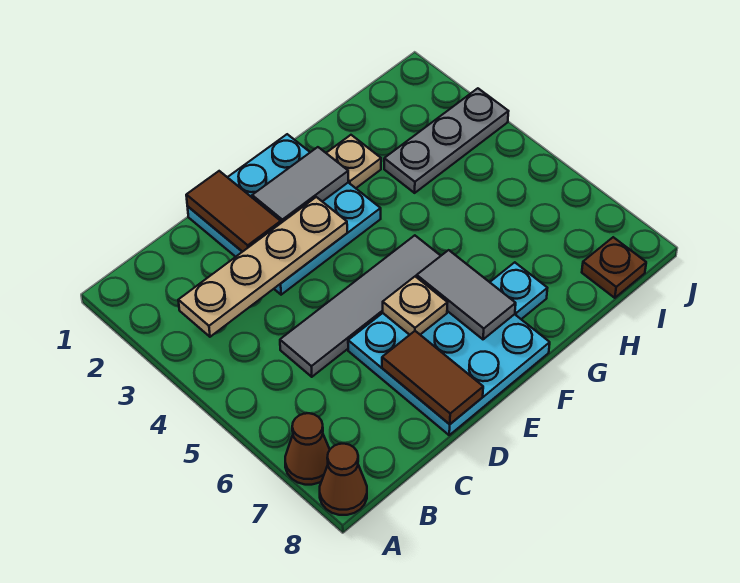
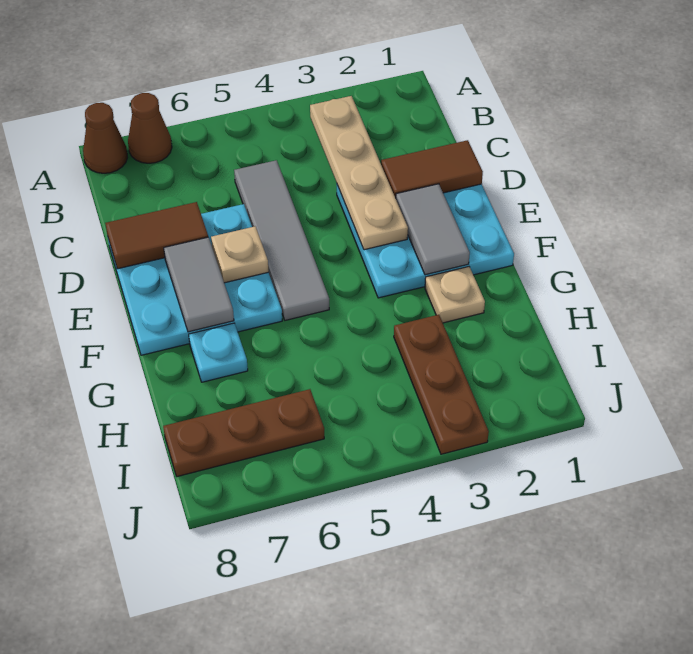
grey 1x2 tile [417,250,516,339] -> grey 1x2 tile turned to [164,237,234,332]
grey 1x3 plate [384,88,509,193] -> brown 1x3 plate [394,315,489,454]
brown 1x1 plate [582,237,646,298] -> brown 1x3 plate [163,389,324,477]

